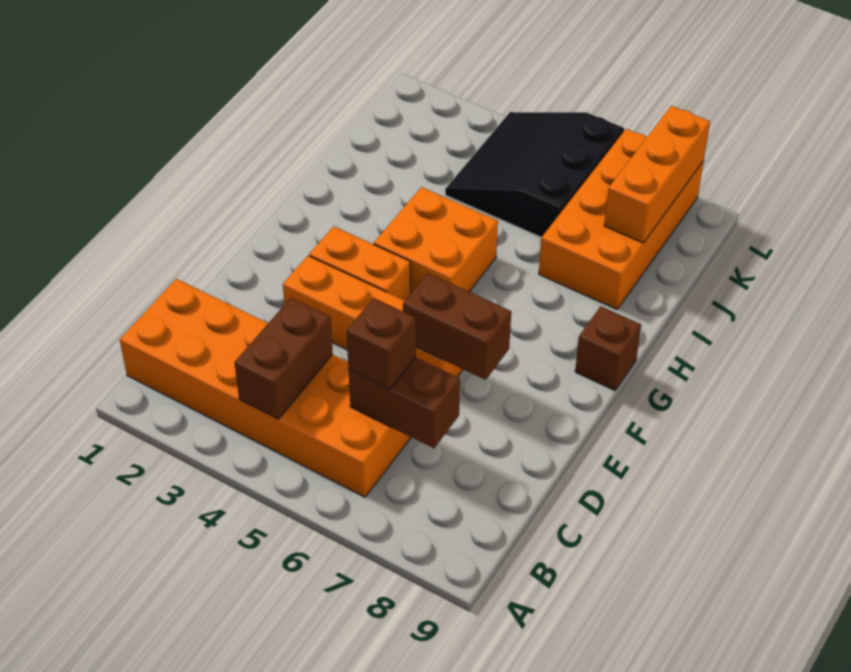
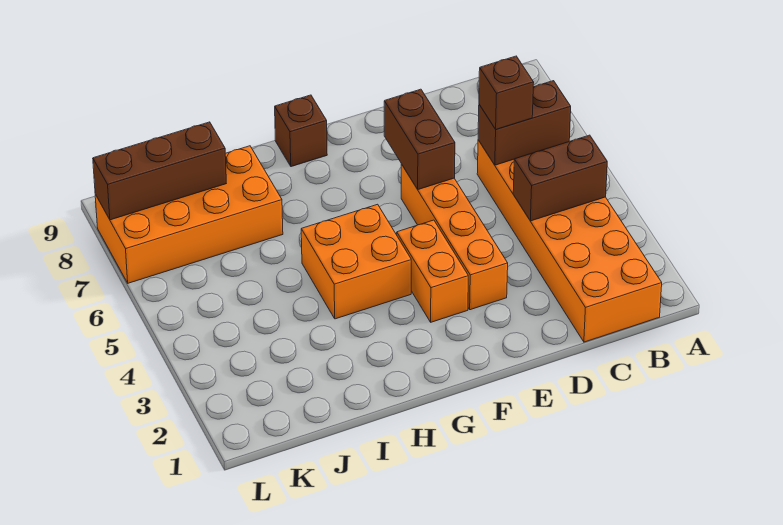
brown 1x2 brick [349,358,460,448] -> brown 1x2 brick turned to [478,81,571,165]
black 3x3 slope [445,112,624,237] -> none
orange 1x3 brick [604,106,710,243] -> brown 1x3 brick [93,122,226,220]

